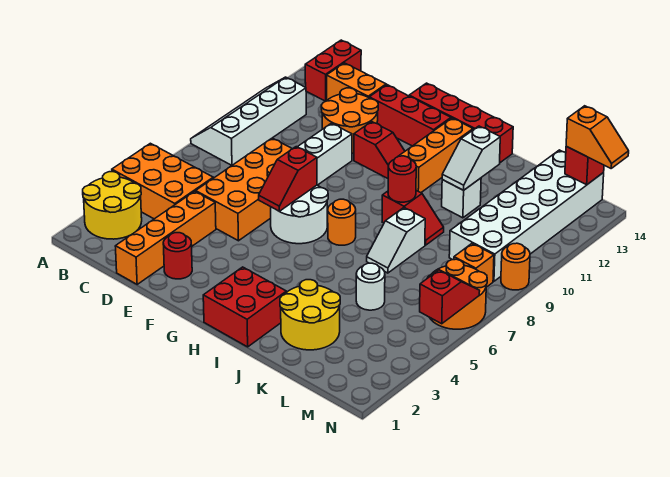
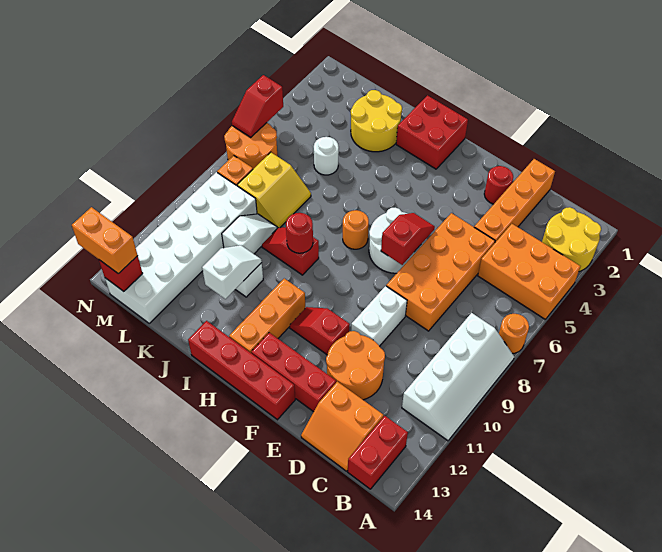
white 1x2 slope [367,208,425,273] -> white 1x2 slope moved to [222,214,277,254]
none -> yellow 2x2 slope [237,152,311,228]
orange 1x2 slope [566,106,629,168] -> orange 1x2 brick [72,207,138,274]
orange 1x1 round brick [501,243,530,290] -> orange 1x1 round brick moved to [499,314,529,353]

